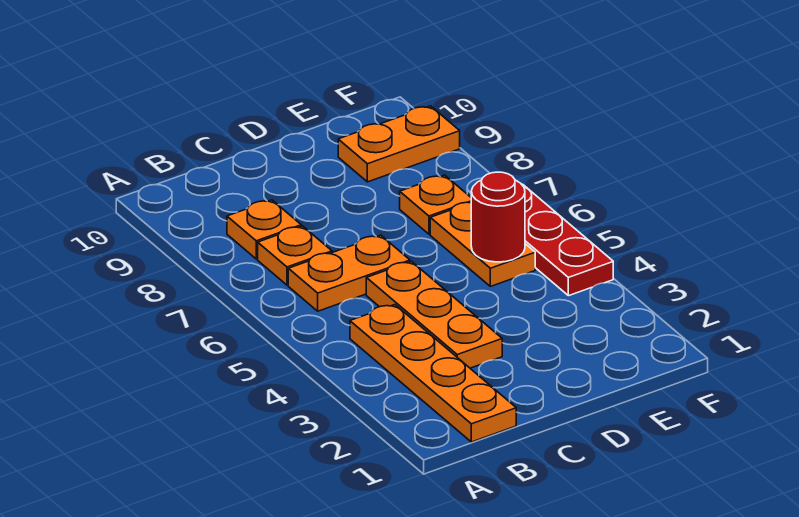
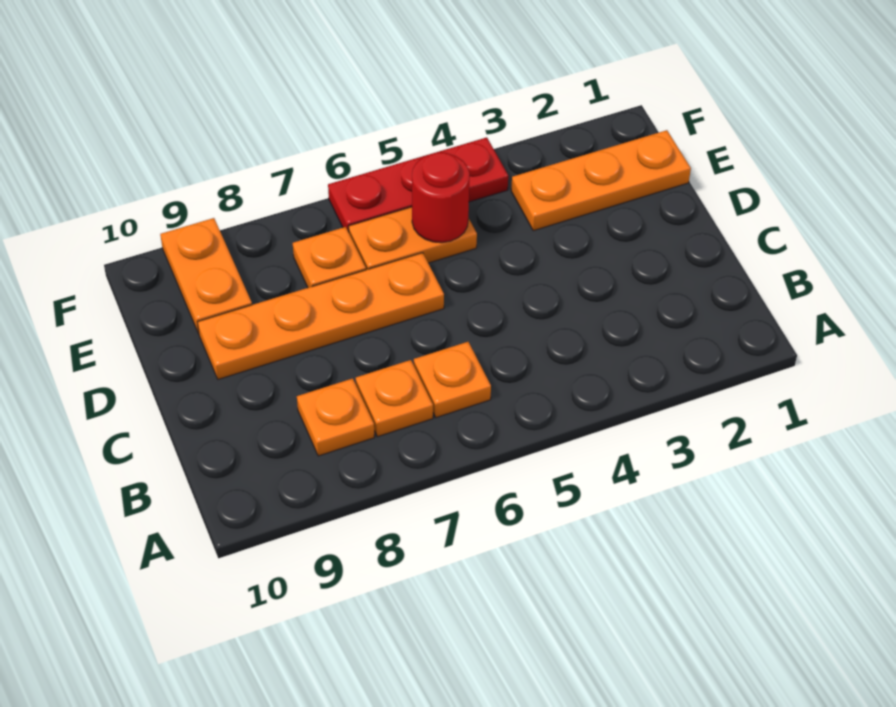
orange 1x4 plate [350,305,516,442] -> orange 1x4 plate moved to [198,253,444,379]
orange 1x2 plate [288,235,410,311] -> orange 1x1 plate [414,342,491,418]
orange 1x3 plate [366,261,502,368] -> orange 1x3 plate moved to [511,130,691,231]

